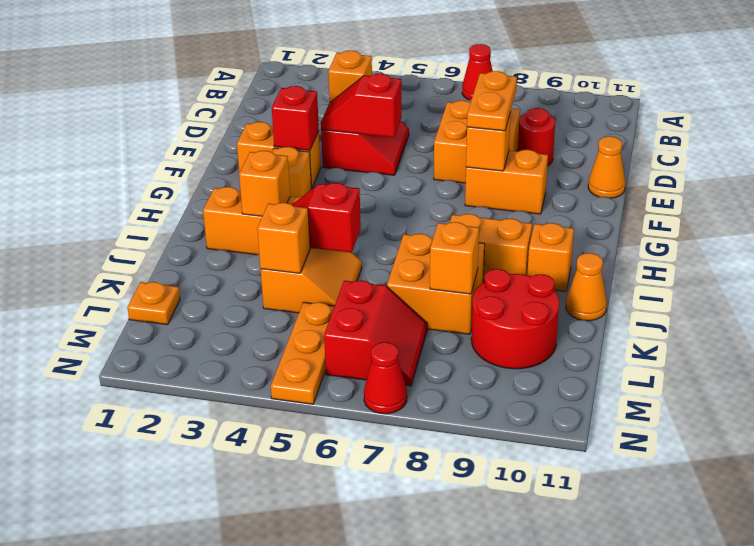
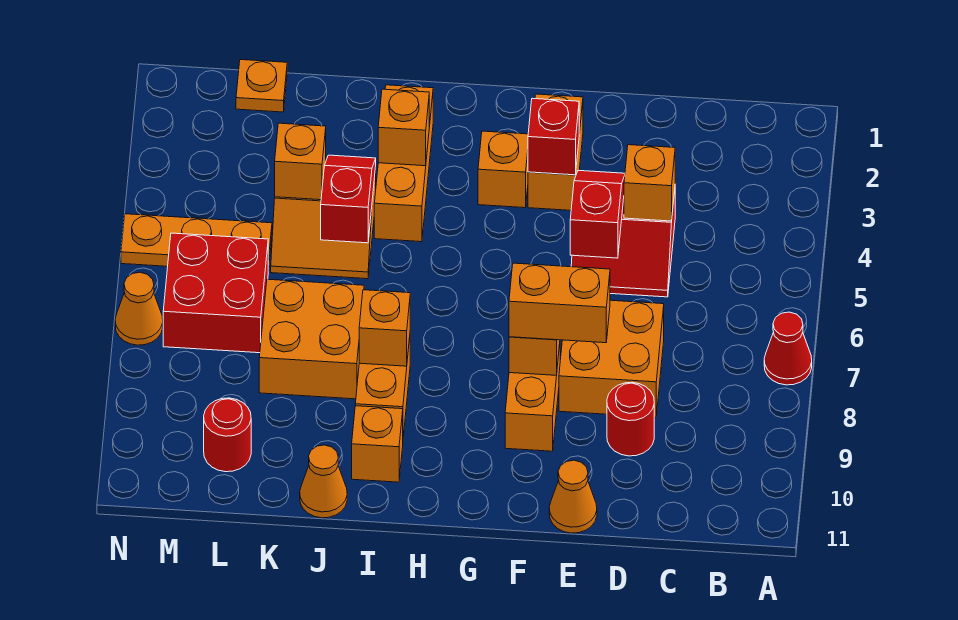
orange 1x2 plate [467,71,517,131] -> orange 1x2 brick [509,263,610,343]
orange 1x1 brick [430,222,479,294] -> orange 1x1 brick moved to [359,290,410,366]
red 2x2 round brick [471,269,559,369] -> red 1x1 round brick [204,398,251,472]
red 2x2 slope [324,280,427,386] -> red 2x2 brick [163,233,268,353]
red 1x1 cone [364,342,407,414] -> orange 1x1 cone [115,272,163,345]

